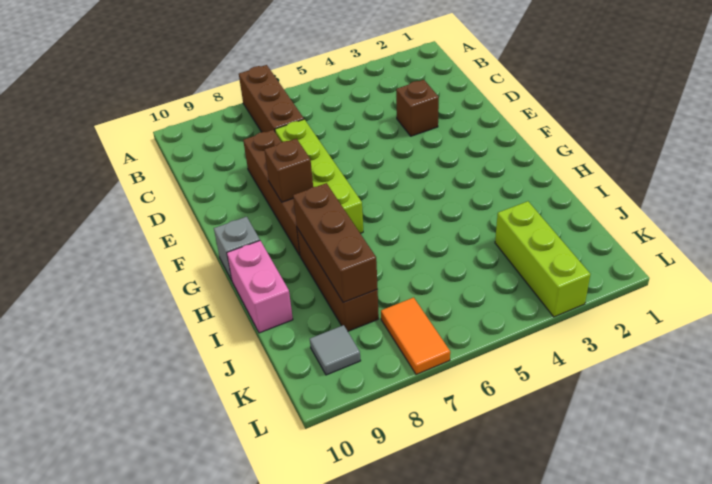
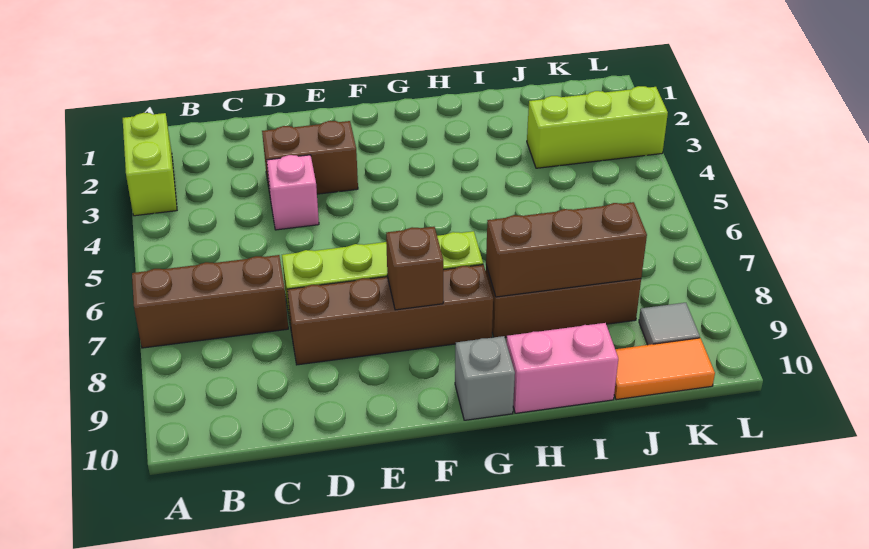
none -> lime 1x2 brick [123,113,177,216]
brown 1x1 brick [396,80,439,136] -> brown 1x2 brick [262,121,358,194]
none -> pink 1x1 brick [267,155,319,230]
orange 1x2 tile [381,297,450,375] -> orange 1x2 tile moved to [614,338,715,400]

